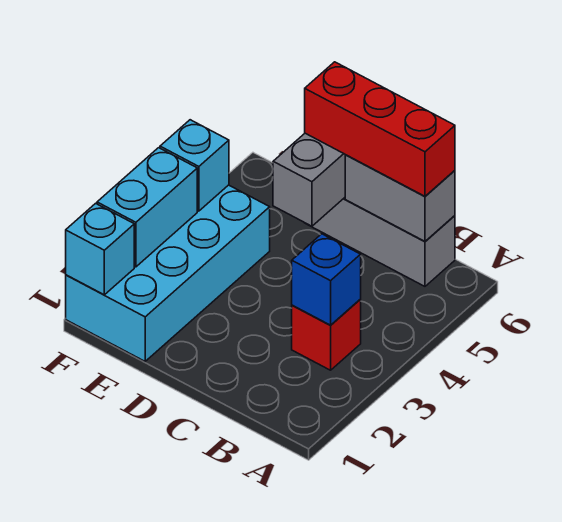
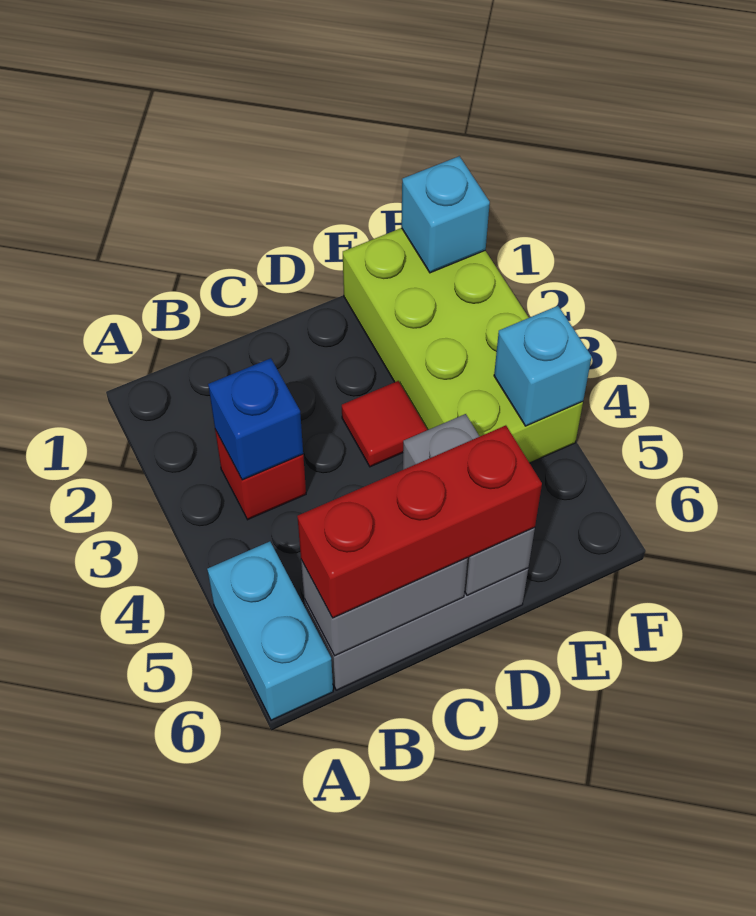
none -> red 1x1 tile [342,381,427,467]
cyan 2x4 brick [66,185,270,361] -> lime 2x4 brick [343,228,583,463]
cyan 1x2 brick [97,148,197,267] -> cyan 1x2 brick moved to [207,541,333,720]

